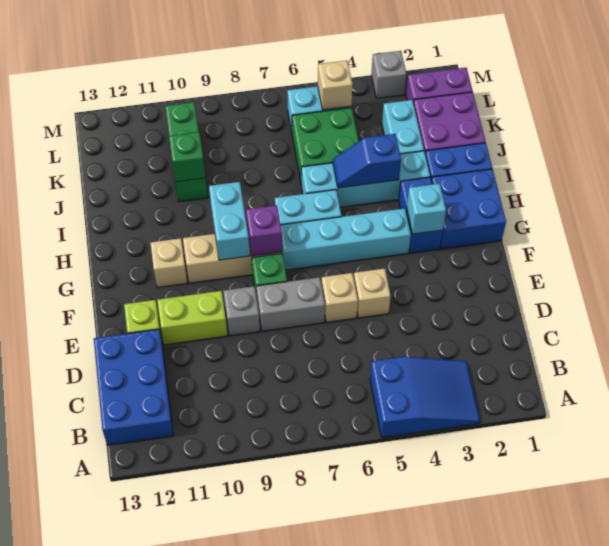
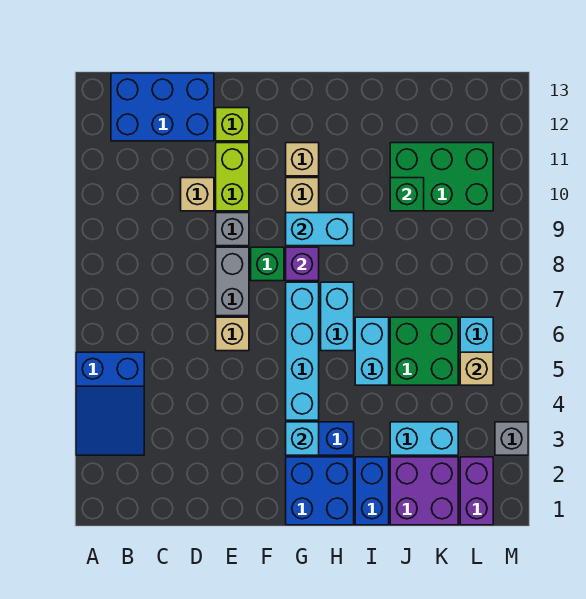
tan 1x1 brick [354,268,391,318] -> tan 1x1 brick moved to [181,178,214,211]
cyan 1x4 brick [301,151,430,207] -> cyan 1x2 brick [355,317,389,385]
blue 1x2 slope [333,134,401,188] -> none
green 1x3 brick [165,102,208,202] -> green 2x3 brick [390,143,493,211]

